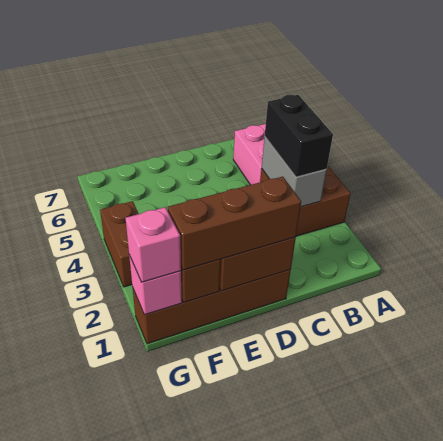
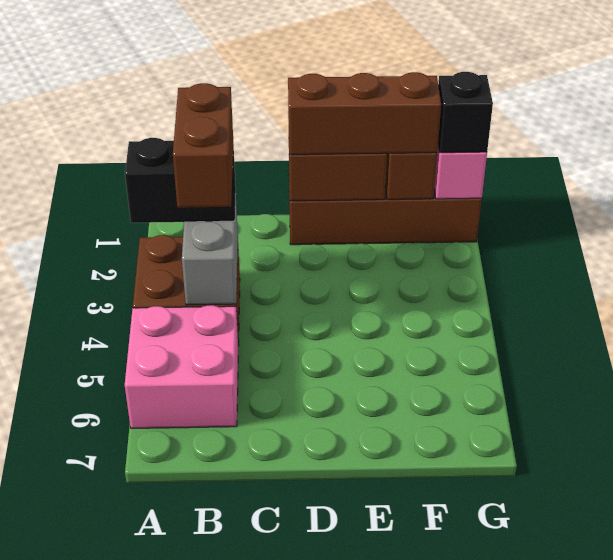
black 1x2 brick [265,95,333,177] -> black 1x2 brick turned to [125,138,236,223]
pink 1x1 brick [126,207,181,282] -> black 1x1 brick [438,72,493,153]
brown 1x2 brick [100,201,139,287] -> brown 1x2 brick moved to [173,83,233,208]

